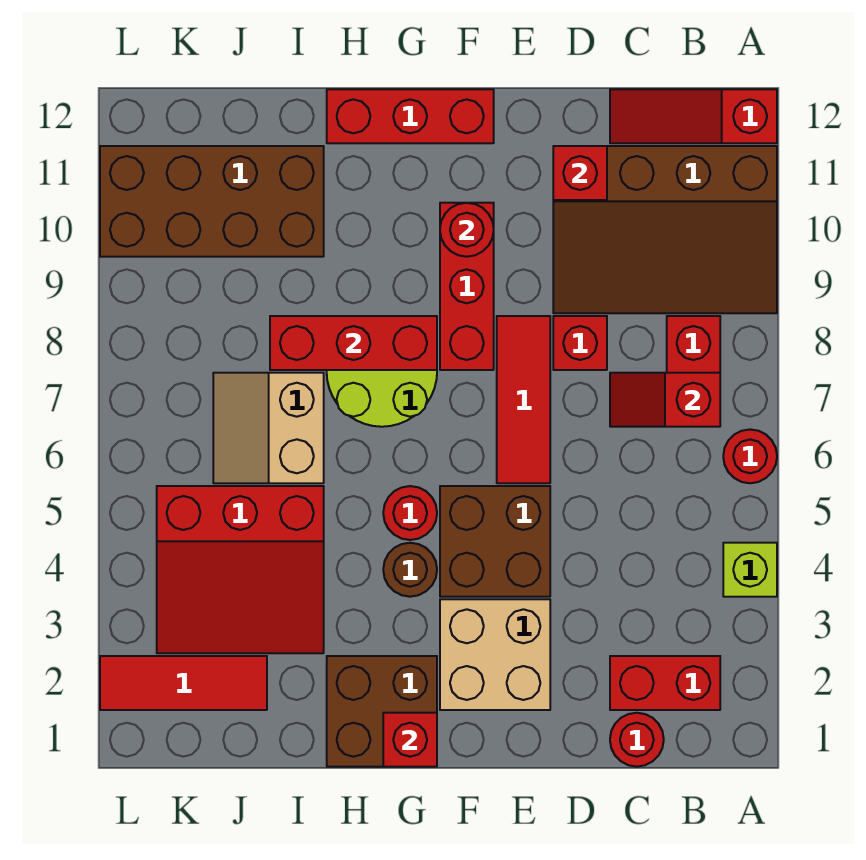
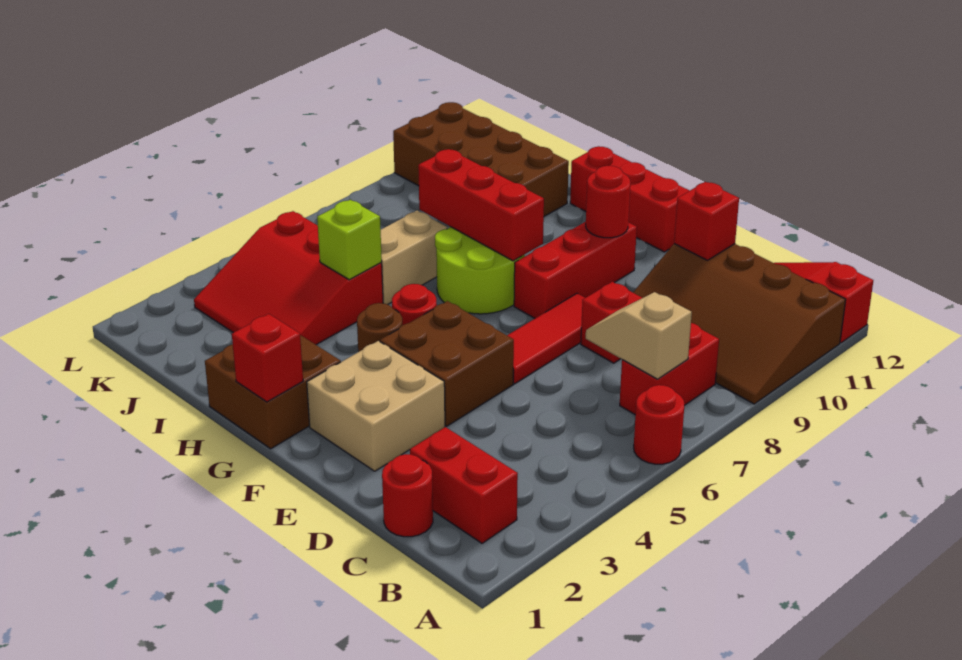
lime 1x1 brick [723,543,777,597] -> lime 1x1 brick moved to [317,200,382,280]
red 1x2 slope [610,373,720,427] -> tan 1x2 slope [586,292,692,379]
red 1x3 tile [100,656,267,710] -> none

